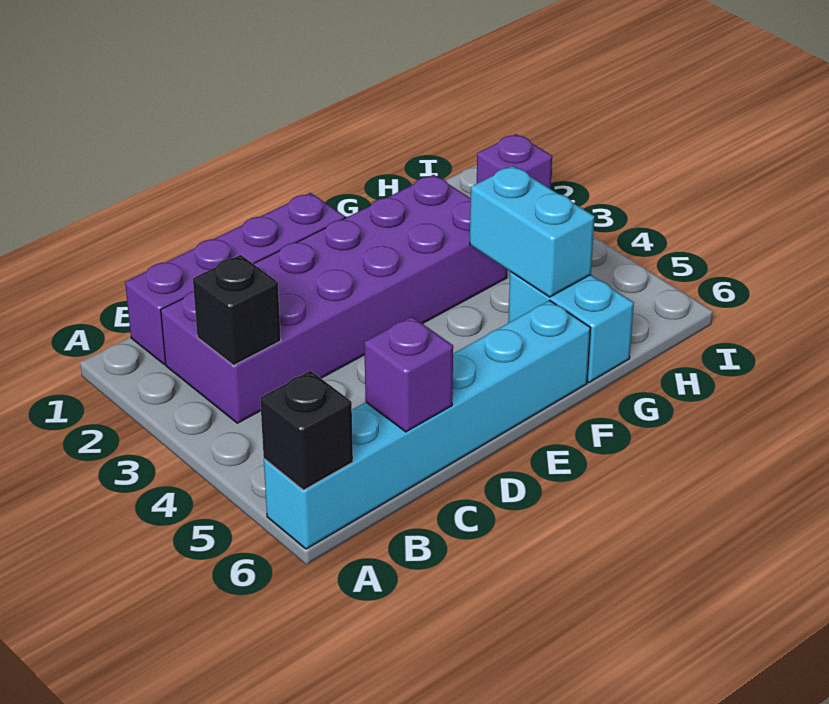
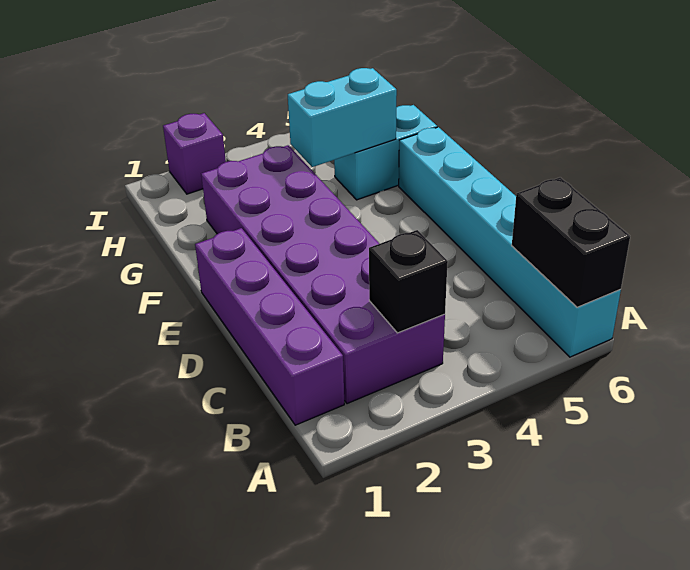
black 1x1 brick [260,371,353,490] -> black 1x2 brick [512,177,630,307]
purple 1x1 brick [364,316,453,432] -> none

